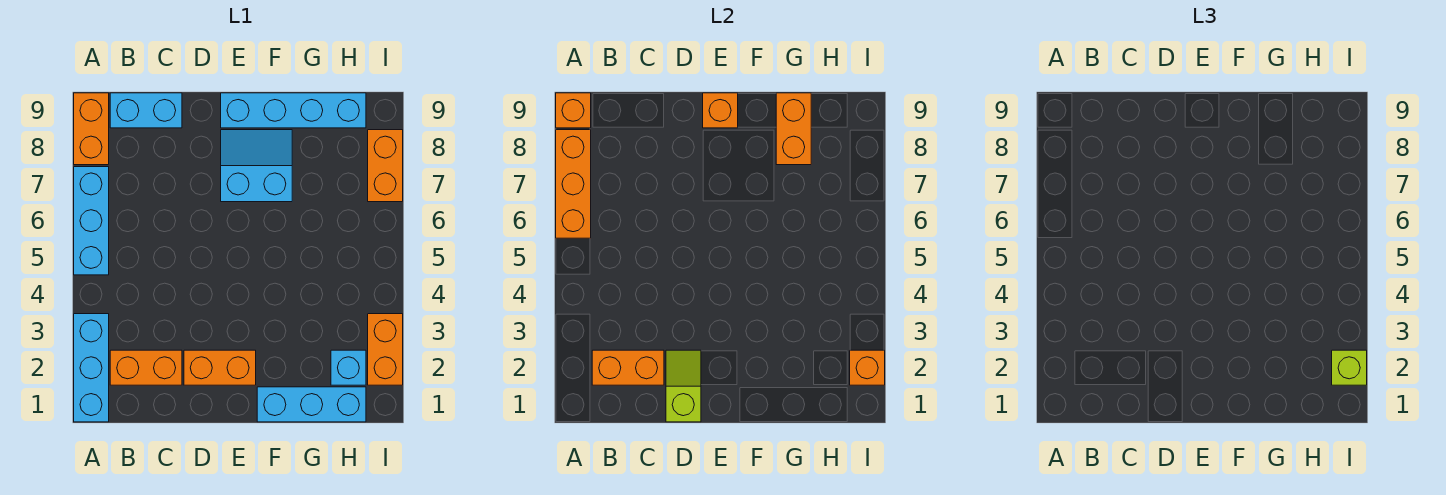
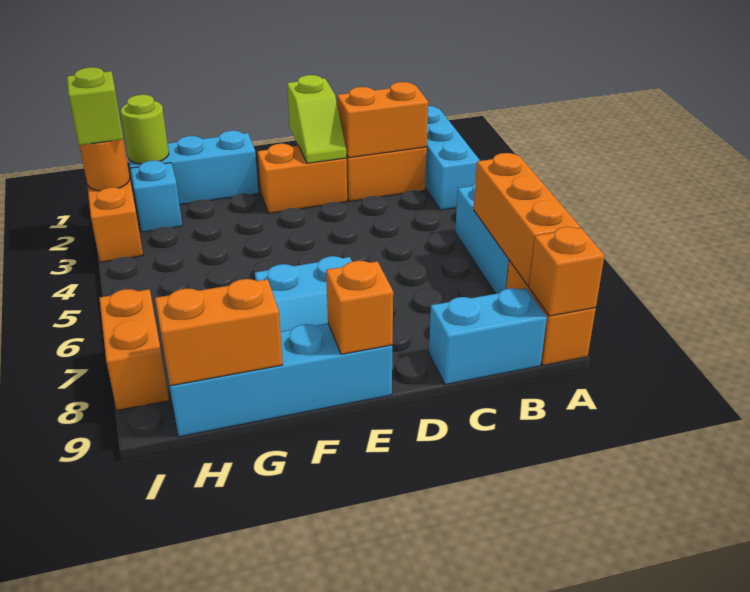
orange 1x2 brick [776,93,811,165] -> orange 1x2 brick turned to [155,279,283,386]
none -> lime 1x1 round brick [121,95,169,164]
orange 1x1 brick [850,350,885,385] -> orange 1x1 round brick [80,140,130,191]

